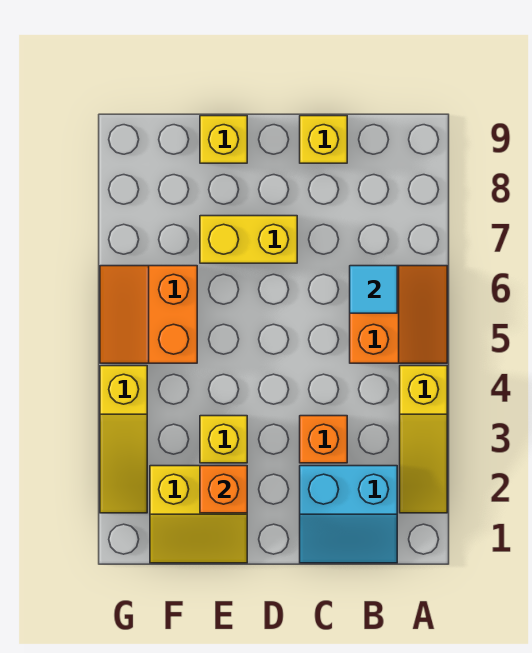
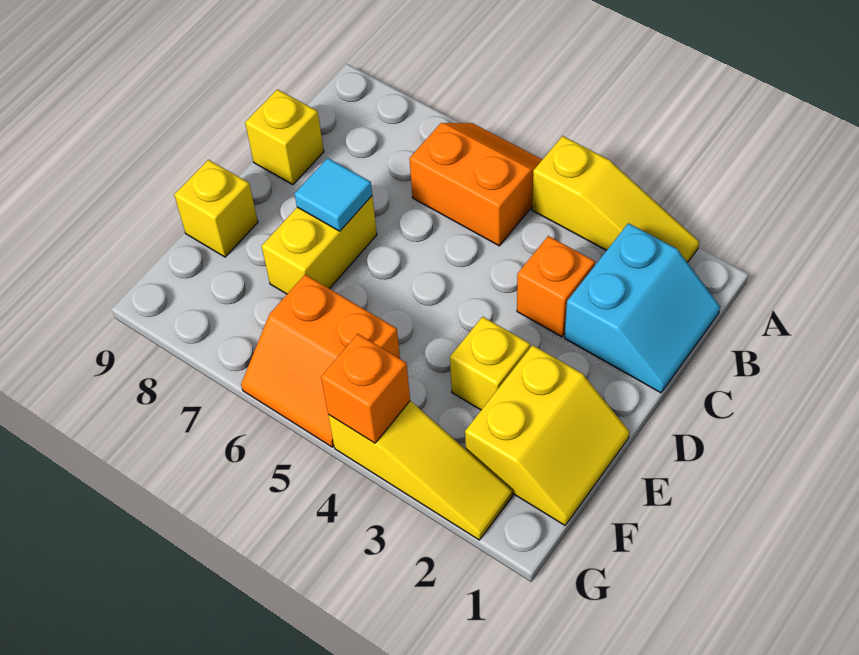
cyan 1x1 tile [350,266,397,313] -> cyan 1x1 tile moved to [295,158,372,231]
orange 1x1 brick [200,466,247,513] -> orange 1x1 brick moved to [321,334,410,443]

